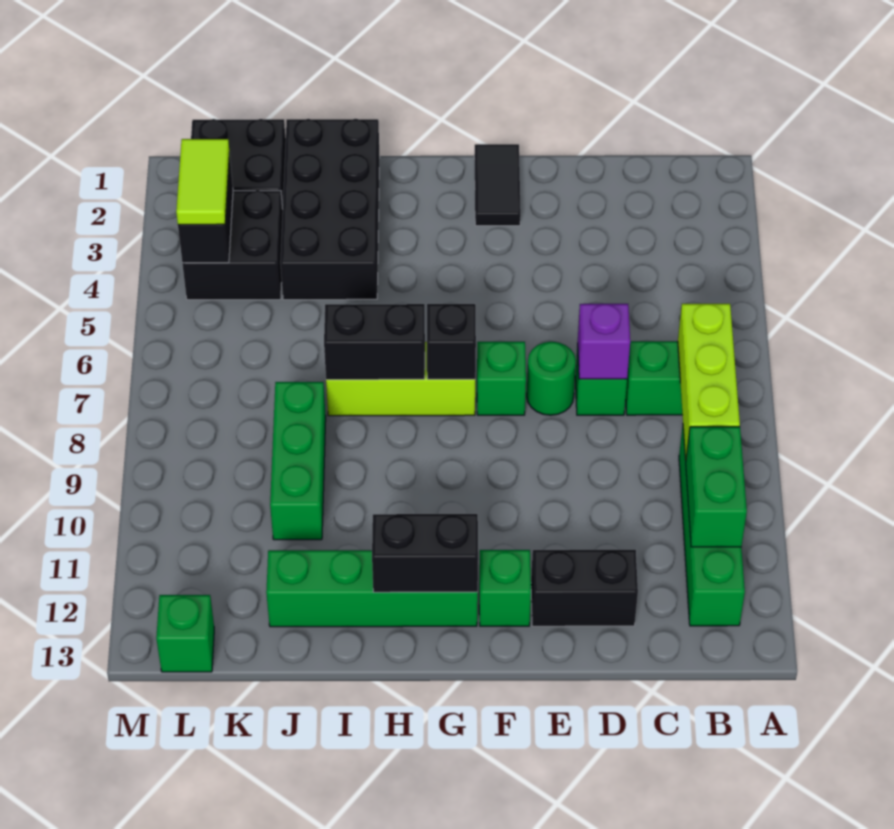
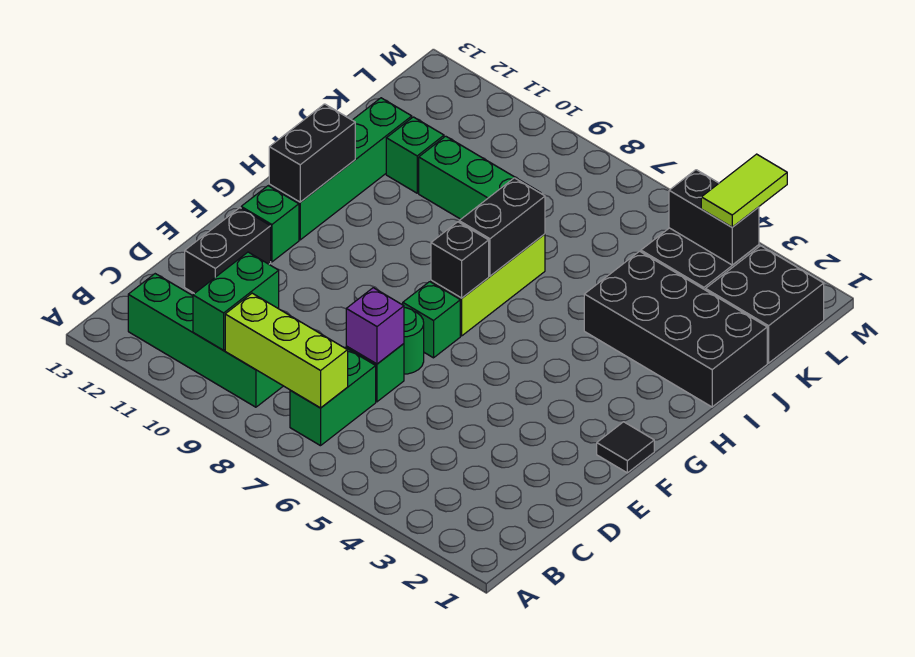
green 1x2 brick [686,427,747,547] -> green 1x2 brick turned to [193,252,279,350]
black 1x2 tile [474,144,521,226] -> black 1x1 tile [597,422,654,473]
lime 1x2 tile [176,139,229,225] -> lime 1x2 tile turned to [701,154,787,227]
green 1x1 brick [156,595,214,672] -> green 1x1 brick moved to [386,117,444,193]

